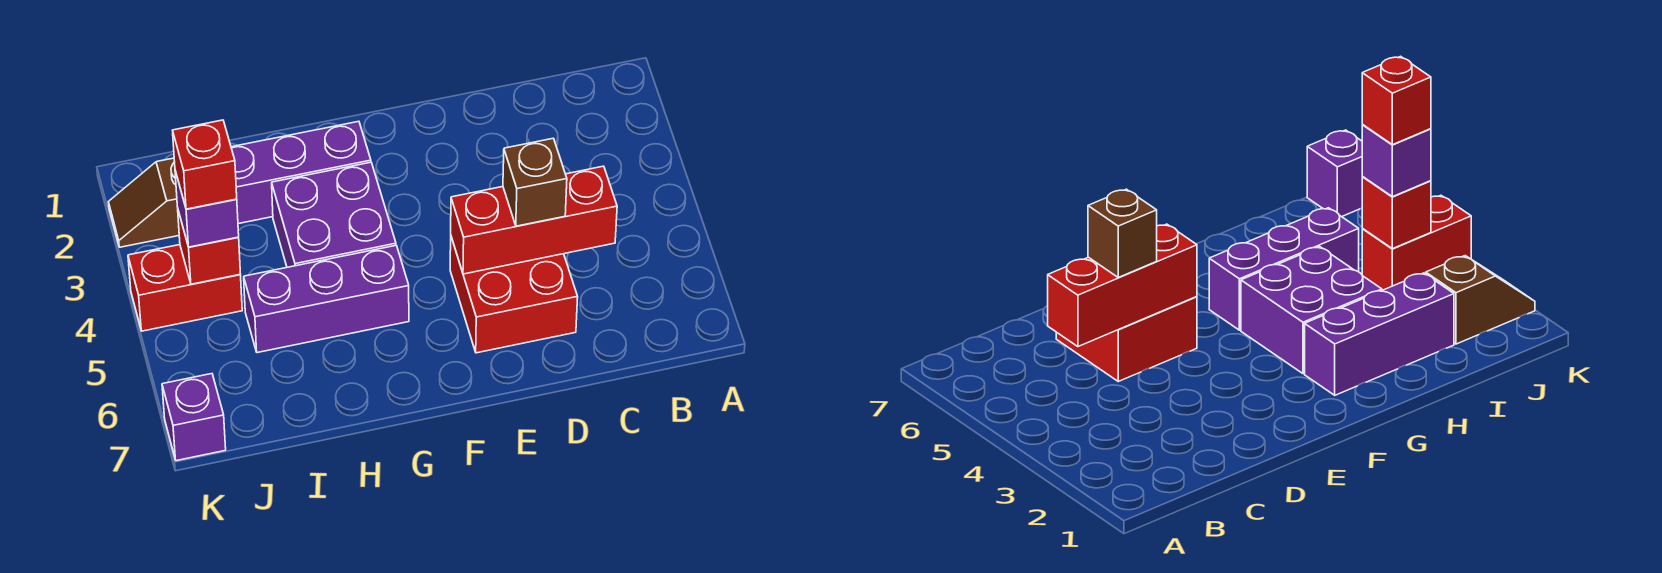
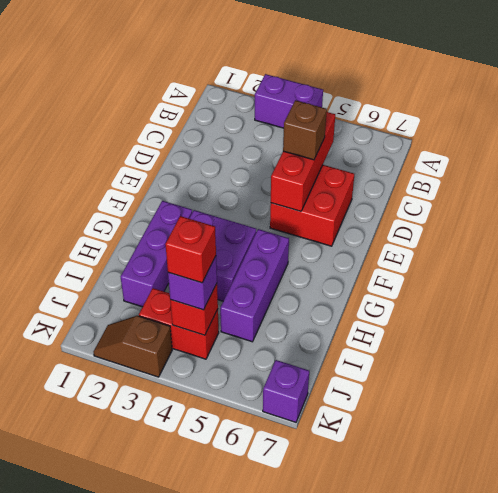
none -> purple 1x2 brick [255,74,323,128]
brown 1x2 slope [109,158,179,247] -> brown 1x2 slope turned to [94,316,172,377]
red 1x2 brick [128,245,242,331] -> red 1x2 brick turned to [139,288,219,359]

